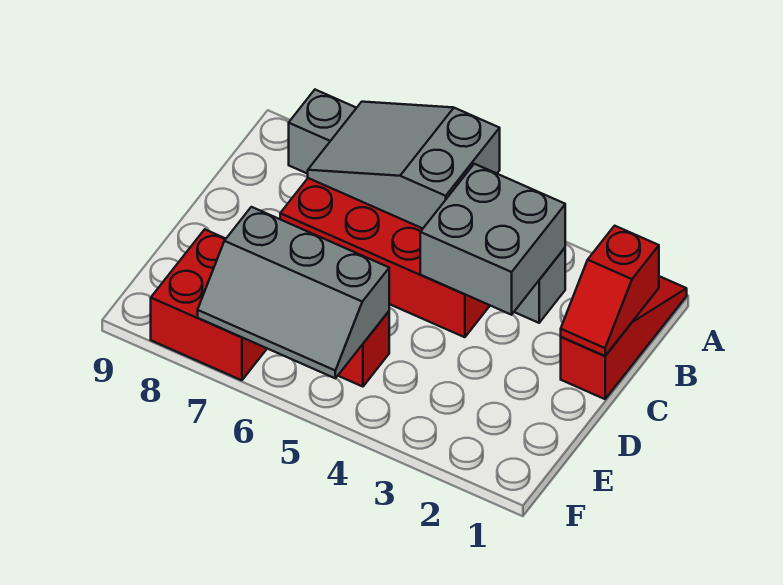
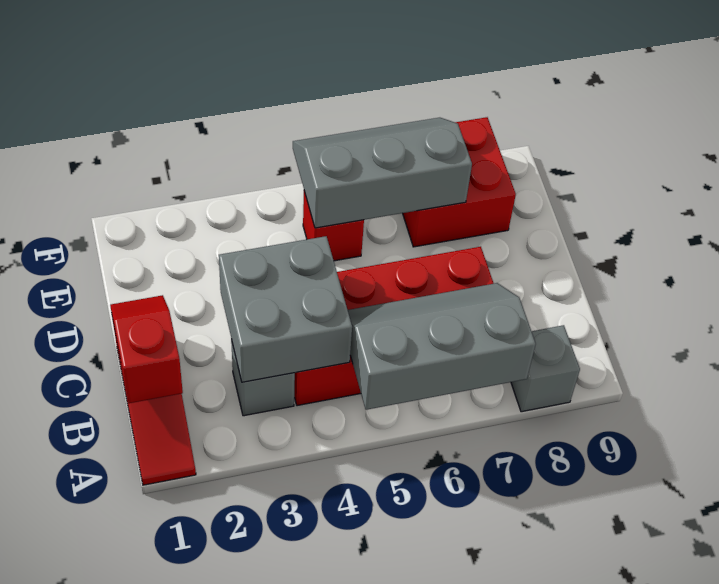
grey 2x3 slope [308,102,500,228] -> grey 2x3 slope turned to [348,283,536,410]

